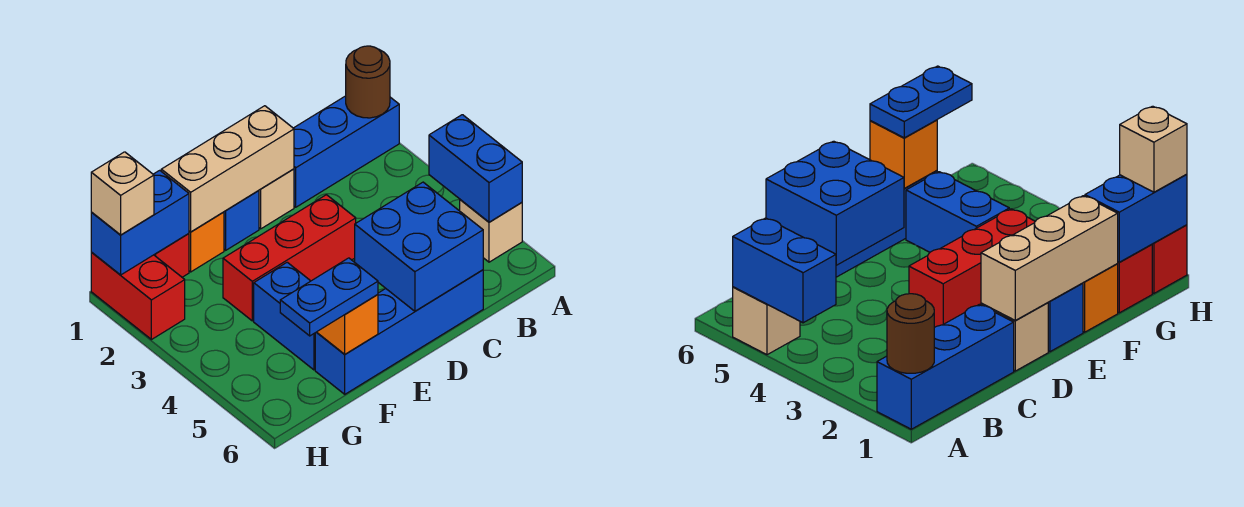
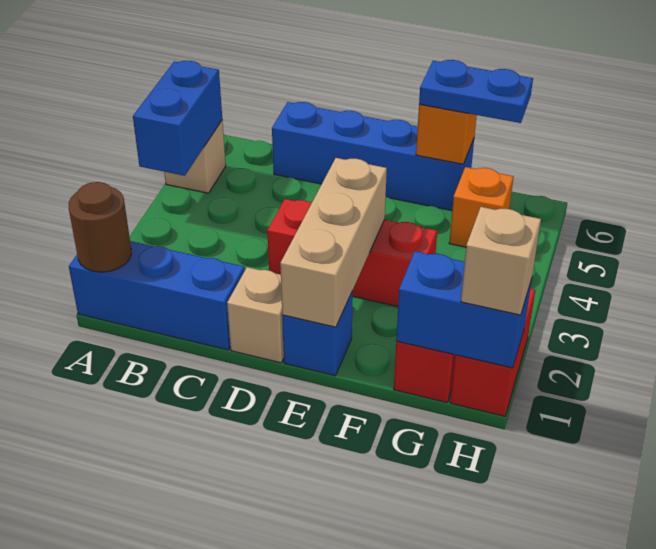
blue 2x2 brick [355,182,483,311] -> none
tan 1x3 brick [161,106,294,232] -> tan 1x3 brick turned to [280,158,387,327]
orange 1x1 brick [189,212,224,272] -> orange 1x1 brick moved to [449,167,514,247]
blue 1x2 brick [254,262,315,370] -> none

